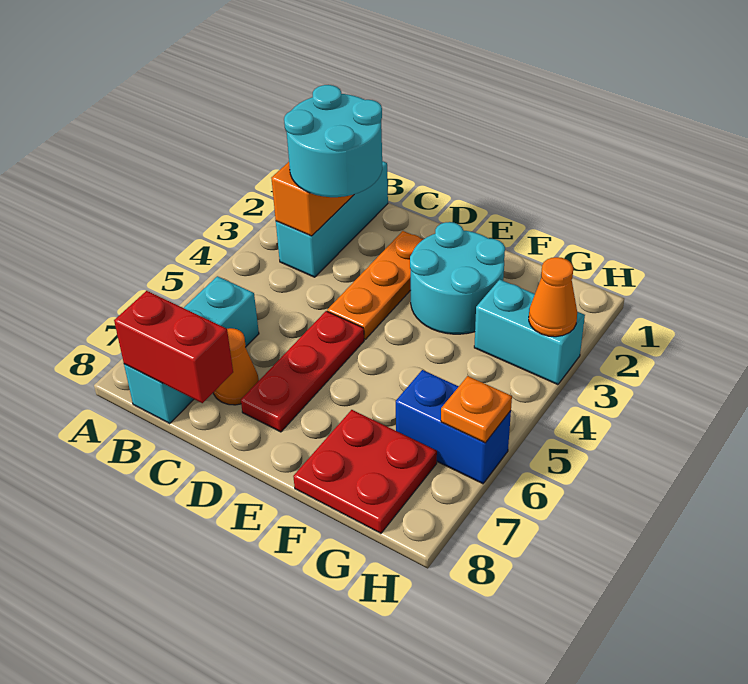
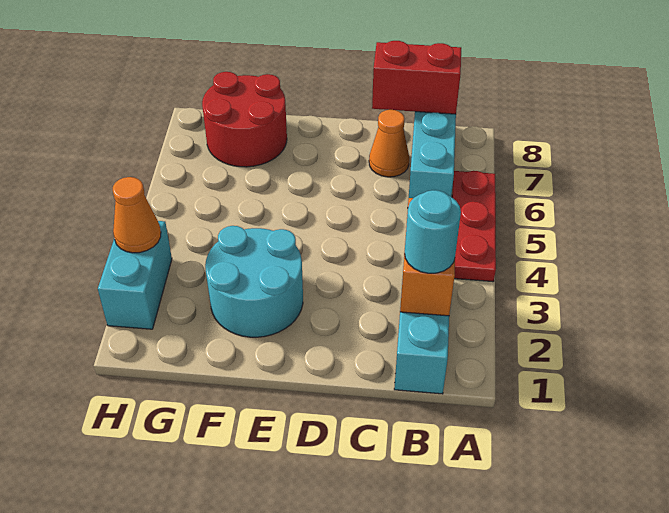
cyan 2x2 round brick [284,85,382,197] -> cyan 1x1 round brick [404,190,461,273]
orange 1x3 plate [327,231,423,339] -> none
red 1x3 plate [241,311,364,432] -> red 1x3 plate moved to [452,171,496,282]
red 2x2 plate [293,410,437,533] -> red 2x2 round brick [202,72,287,167]
cyan 1x2 brick [474,280,585,385] -> cyan 1x2 brick turned to [98,221,172,329]
blue 1x2 brick [396,370,511,484] -> none
orange 1x1 plate [441,376,512,443] -> none

